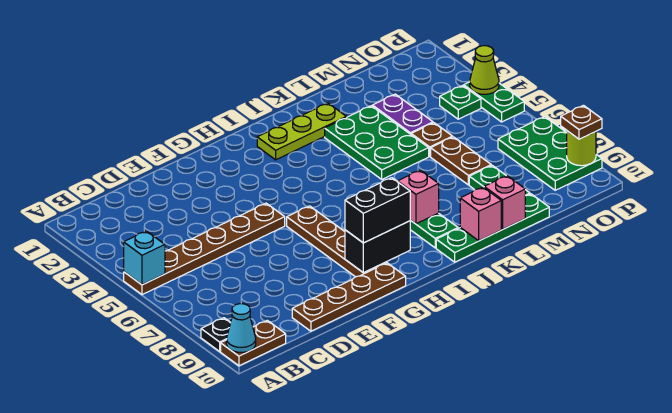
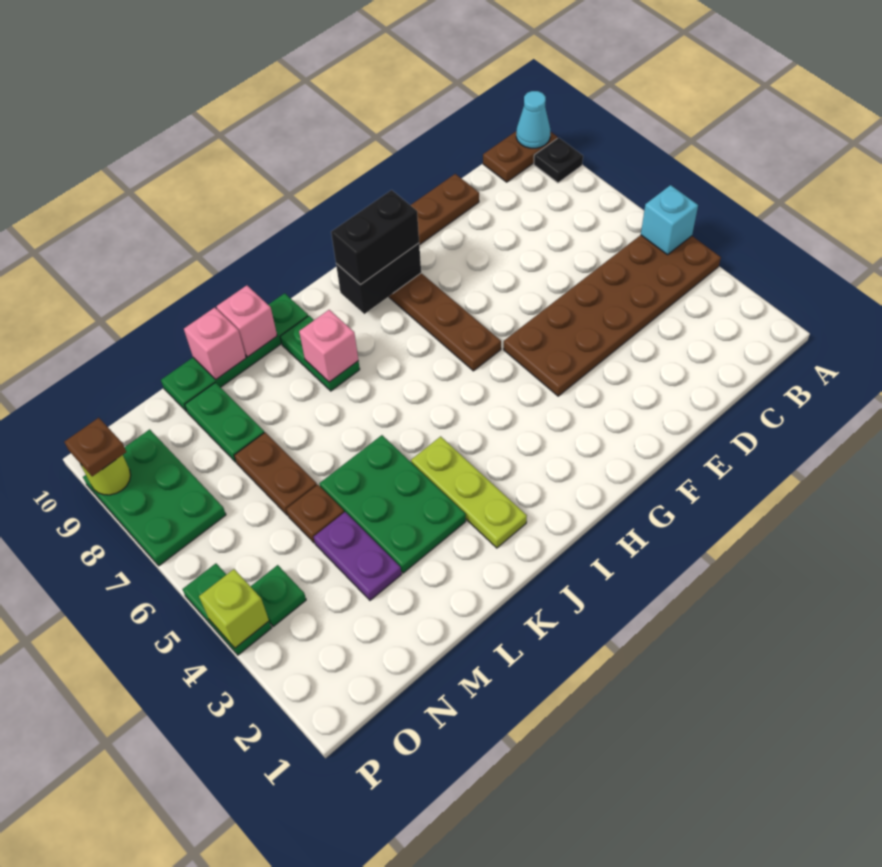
brown 1x6 plate [124,203,285,295] -> brown 2x6 plate [504,235,721,396]
lime 1x3 plate [257,103,346,160] -> lime 1x3 plate turned to [411,436,527,548]
lime 1x1 cone [470,46,499,94] -> lime 1x1 brick [199,569,269,648]

